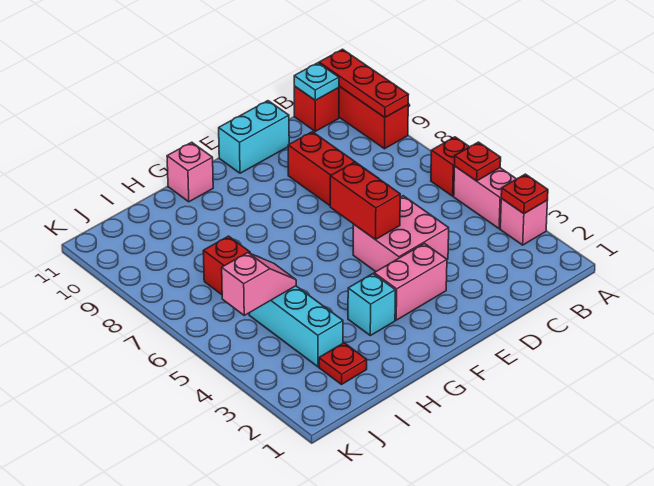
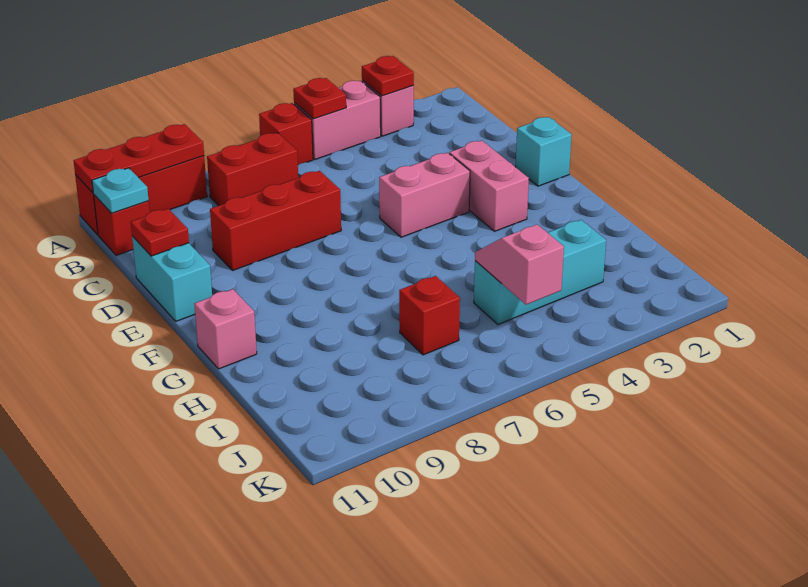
pink 2x2 brick [353,196,449,271] -> pink 1x2 brick [379,153,470,237]
red 1x2 brick [330,162,400,240] -> red 1x2 brick moved to [207,133,298,206]
cyan 1x1 brick [348,274,395,336] -> cyan 1x1 brick moved to [516,117,572,186]
red 1x1 plate [319,343,367,384] -> red 1x1 plate moved to [131,209,189,256]

